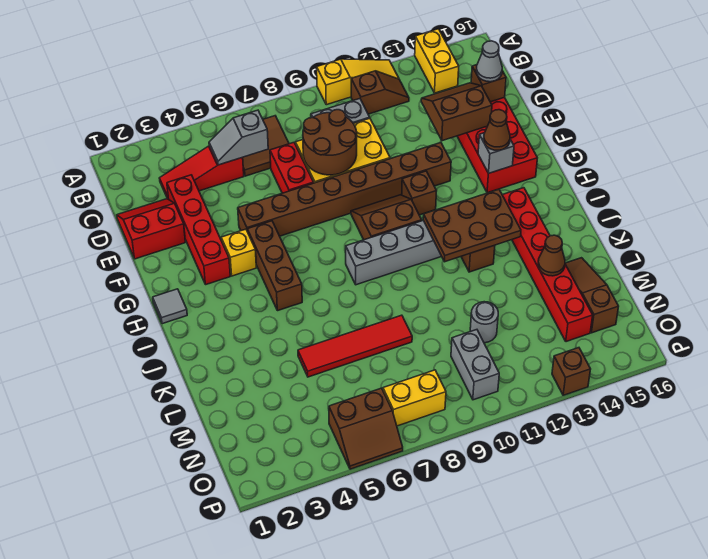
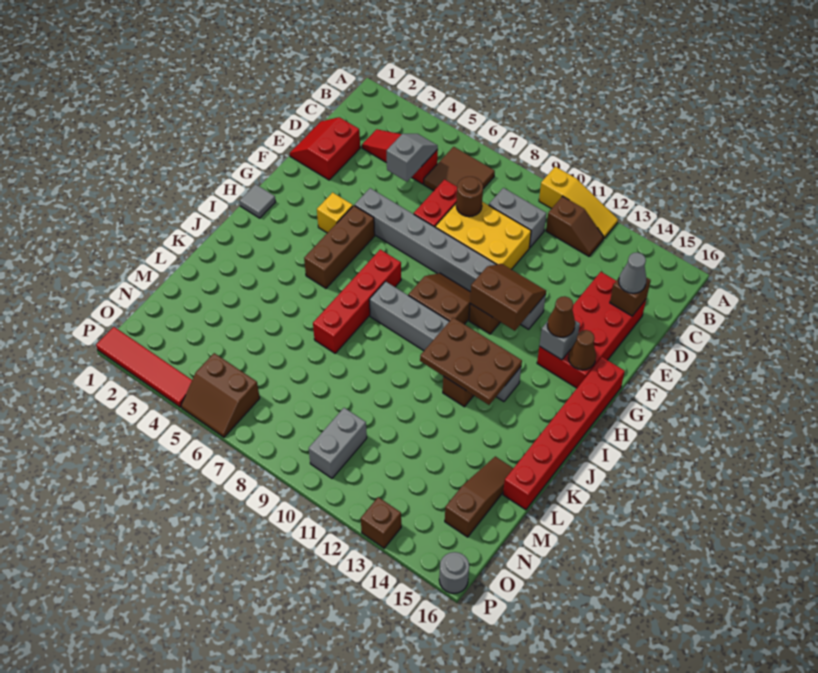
yellow 1x2 brick [415,29,459,93] -> none
grey 1x2 slope [209,110,268,165] -> grey 1x2 slope turned to [387,134,438,182]
red 2x2 slope [117,199,185,259] -> red 2x2 slope turned to [290,117,360,180]
red 1x4 brick [167,175,230,284] -> red 1x4 brick moved to [313,250,401,353]
brown 2x2 round brick [303,110,357,175] -> brown 1x1 round brick [456,177,483,217]
brown 2x2 slope [421,83,492,141] -> brown 2x2 slope moved to [470,264,546,331]
brown 1x8 brick [238,143,451,236] -> grey 1x8 brick [355,188,546,329]
red 1x6 brick [503,188,593,342] -> red 1x6 brick moved to [503,357,625,510]
red 1x4 tile [298,315,412,377] -> red 1x4 tile moved to [96,327,192,407]
brown 1x1 cone [538,235,565,276] -> brown 1x1 cone moved to [568,330,596,370]
grey 1x1 round brick [470,302,498,343] -> grey 1x1 round brick moved to [439,552,469,593]
yellow 1x2 brick [383,370,446,426] -> none

